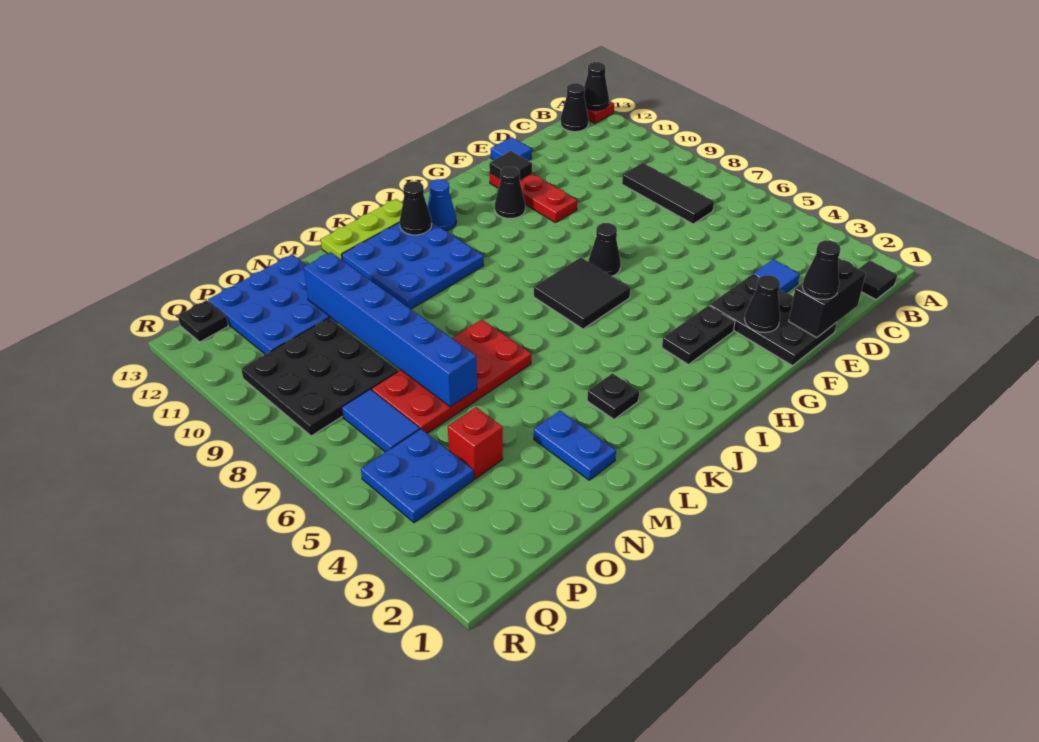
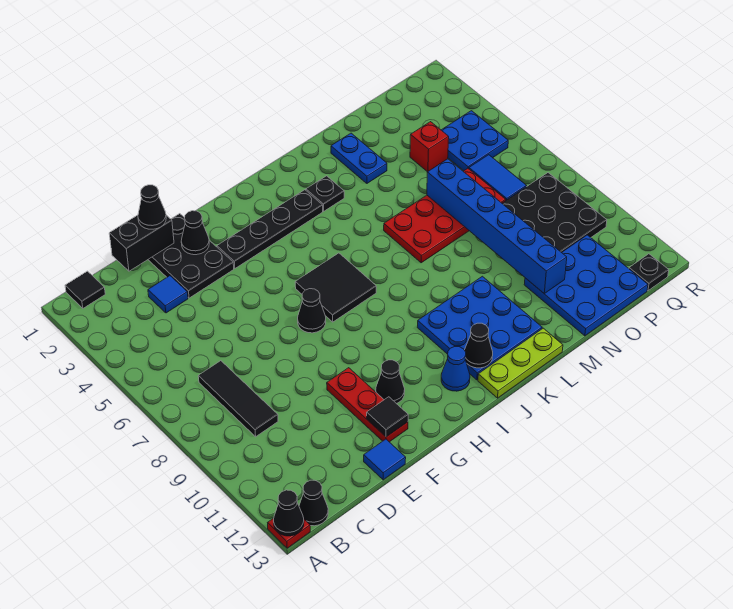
black 1x2 plate [662,305,735,364] -> black 1x4 plate [217,190,323,268]

